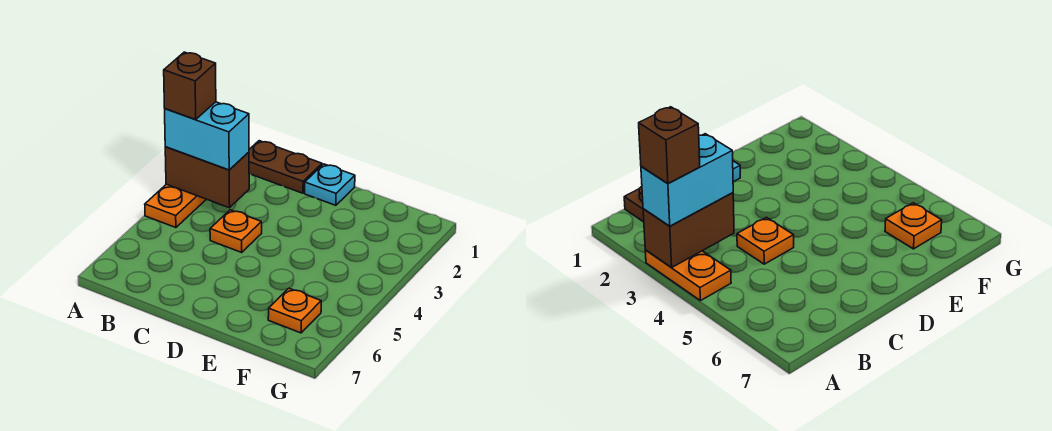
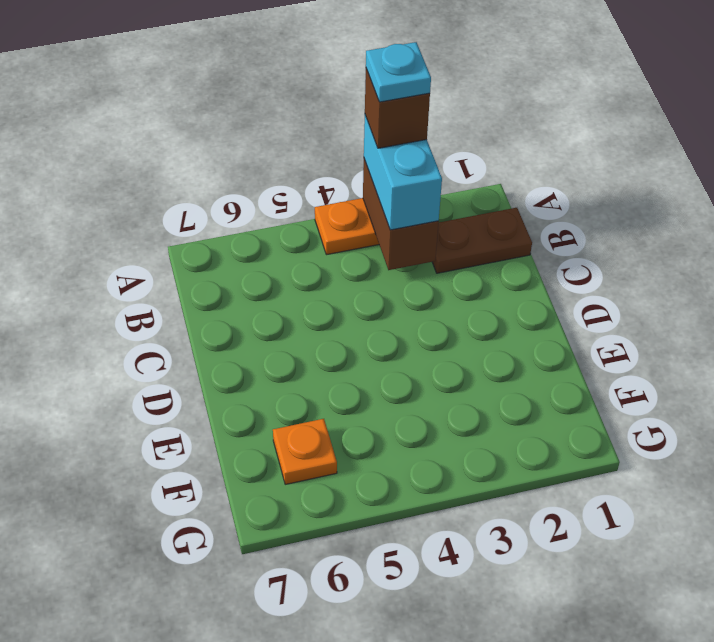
brown 1x2 plate [249,141,322,193] -> brown 1x2 plate turned to [432,208,532,273]
orange 1x1 plate [210,210,262,252] -> none
cyan 1x1 plate [305,164,355,205] -> cyan 1x1 plate moved to [366,42,431,102]

